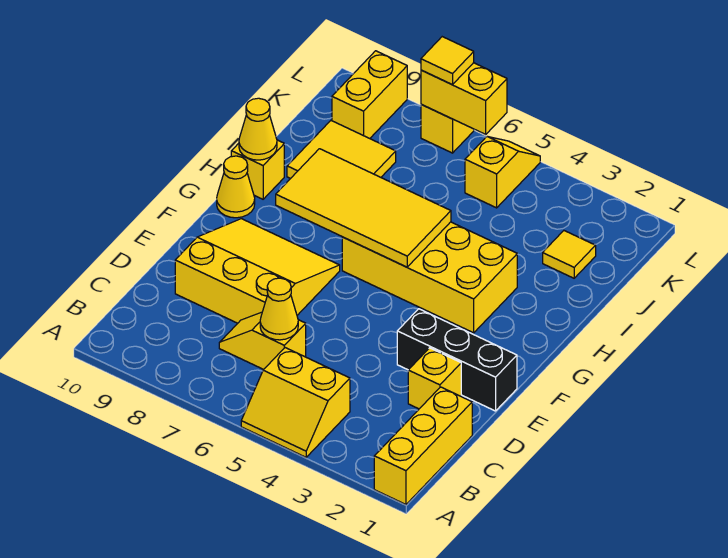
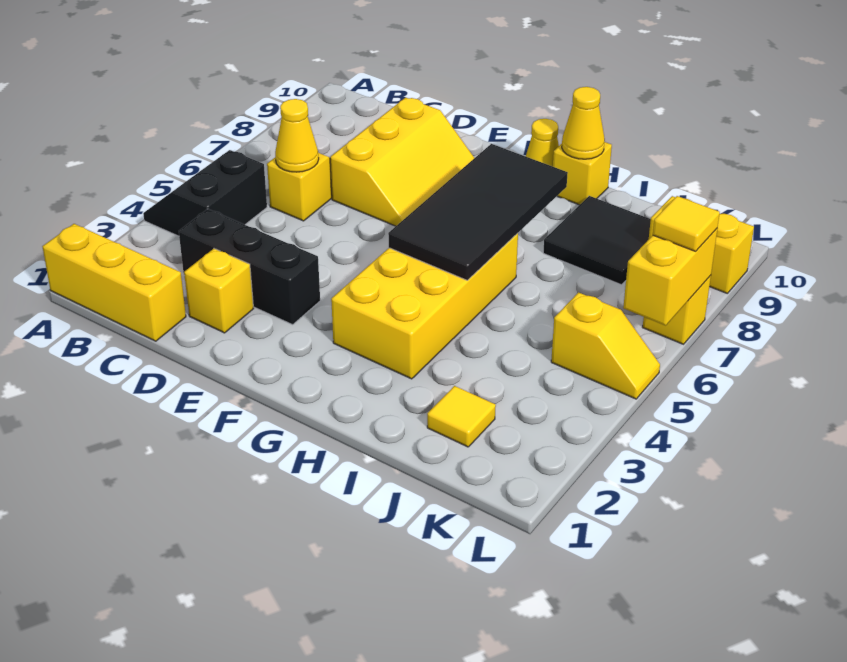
yellow 2x2 slope [241,348,350,457] -> black 2x2 slope [143,150,267,236]
yellow 3x3 slope [175,219,340,323] -> yellow 2x3 slope [330,98,474,226]
black 1x3 brick [397,309,517,411] -> black 1x3 brick turned to [179,209,320,325]
yellow 2x4 tile [276,149,451,267] -> black 2x4 tile [388,144,568,280]
yellow 2x2 tile [287,121,396,179] -> black 2x2 tile [543,196,651,285]

